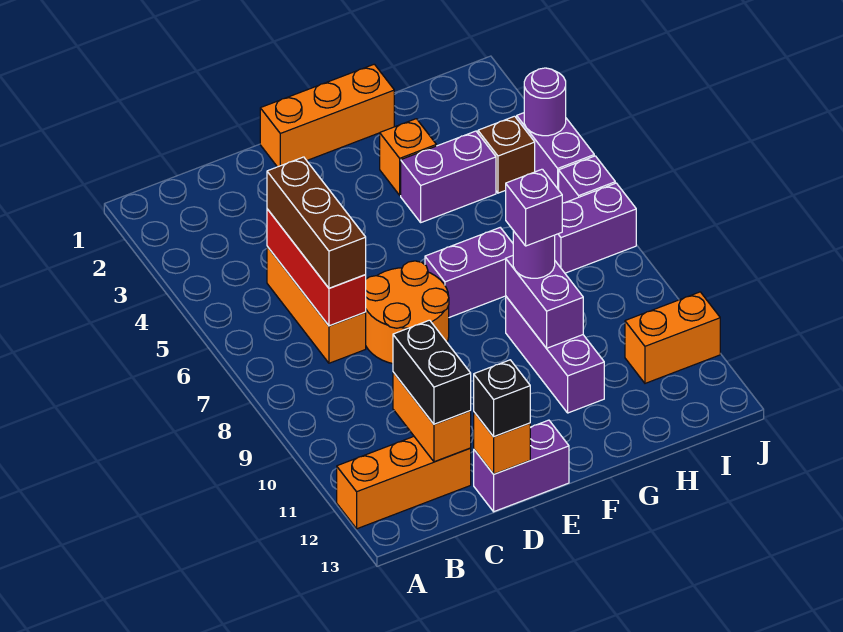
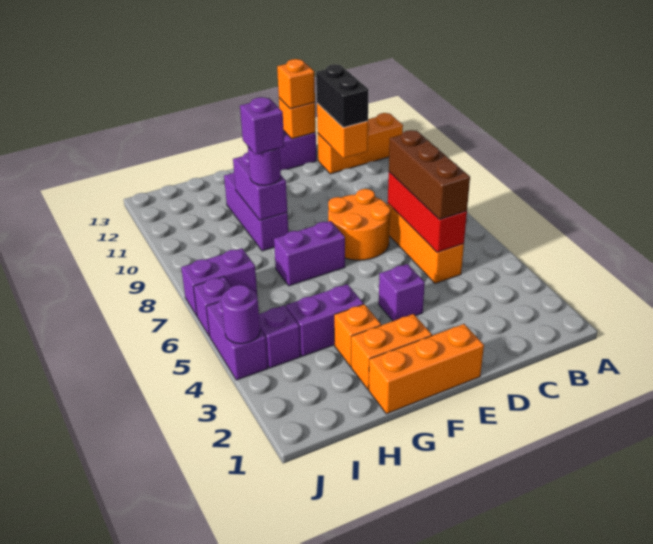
black 1x1 brick [474,360,530,437] -> orange 1x1 brick [277,59,315,109]
none -> purple 1x1 brick [379,264,425,321]
brown 1x1 brick [478,116,535,193] -> purple 1x1 brick [259,306,301,368]
orange 1x2 brick [625,292,720,383] -> orange 1x2 brick moved to [351,314,432,390]

